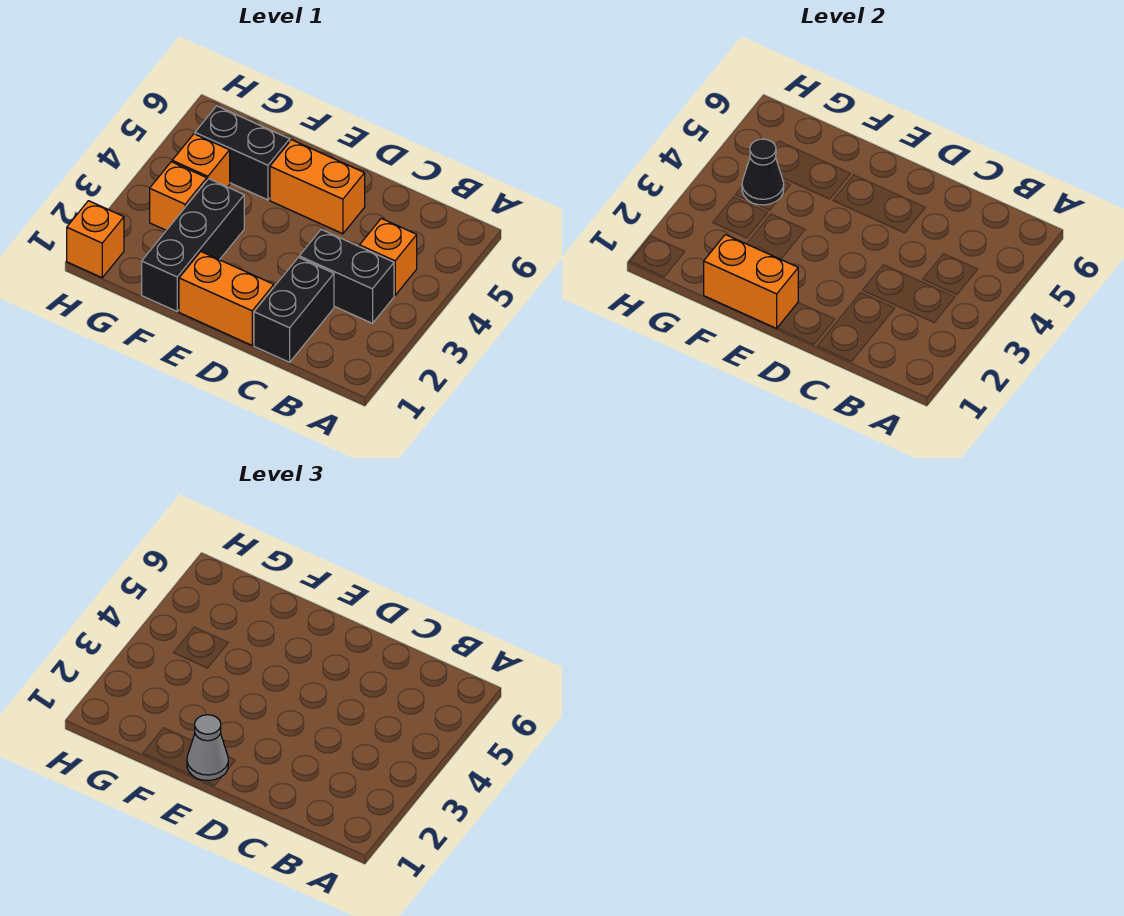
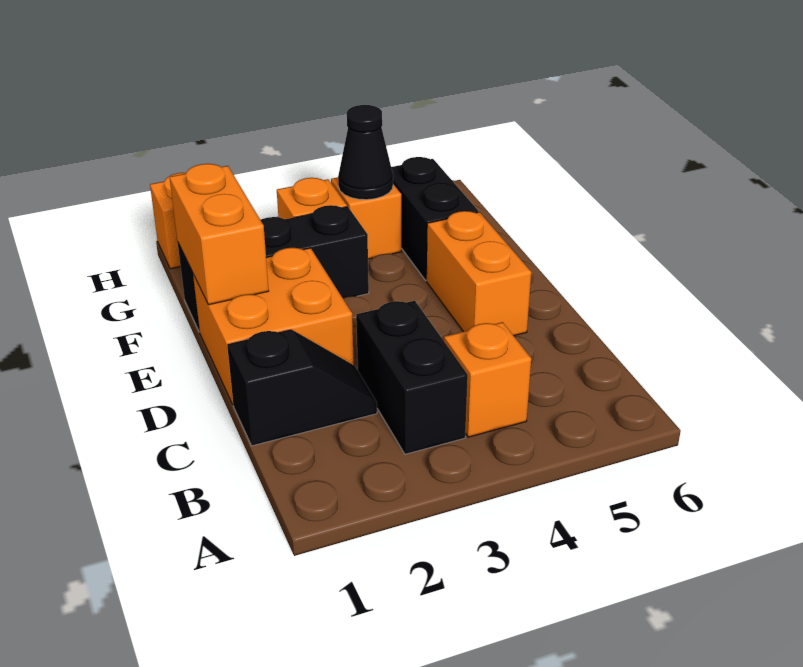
black 1x2 brick [254,257,334,362] -> black 1x2 slope [227,329,377,446]
orange 1x2 brick [179,252,274,345] -> orange 2x2 brick [193,248,354,404]
grey 1x1 cone [187,715,228,781] -> none

